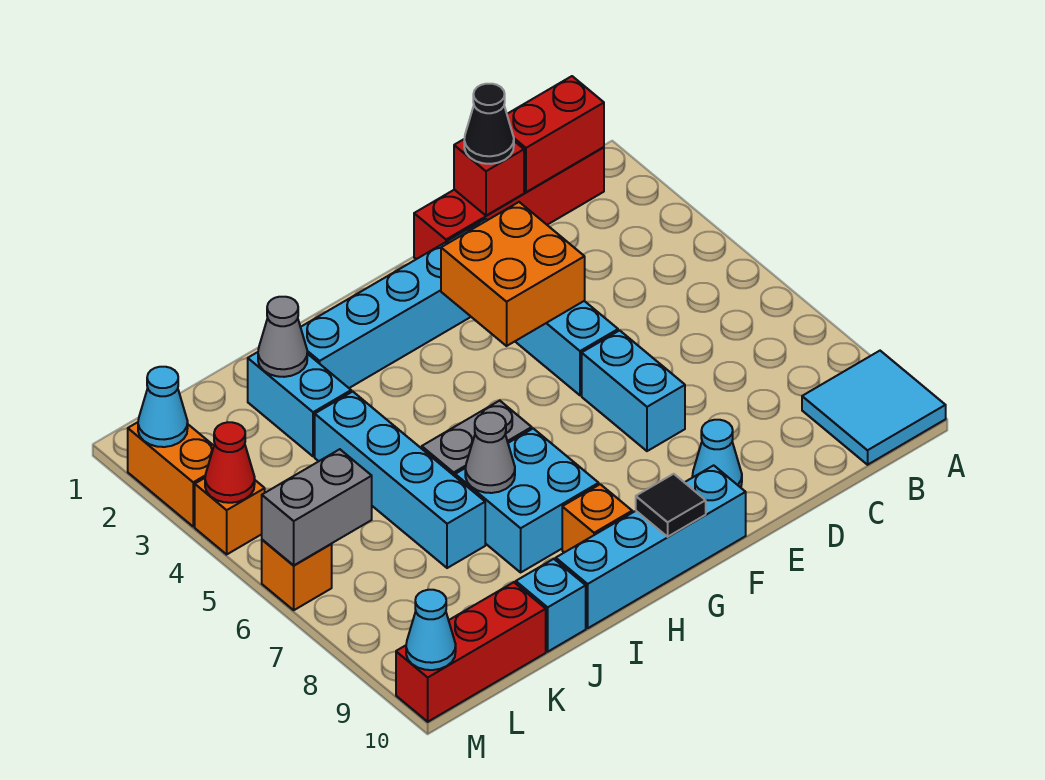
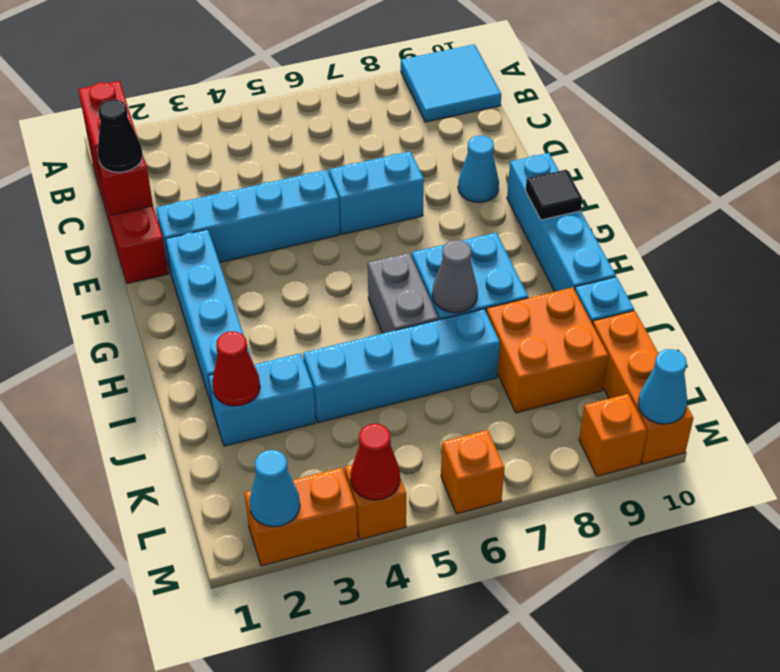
orange 2x2 brick [441,202,585,346] -> orange 2x2 brick moved to [486,287,608,413]
orange 1x1 brick [562,484,632,553] -> orange 1x1 brick moved to [579,394,647,476]
grey 1x1 cone [258,297,307,377] -> red 1x1 cone [212,332,260,406]
red 1x3 brick [396,582,546,722] -> orange 1x3 brick [592,311,694,464]
grey 1x2 brick [262,449,372,565] -> none

